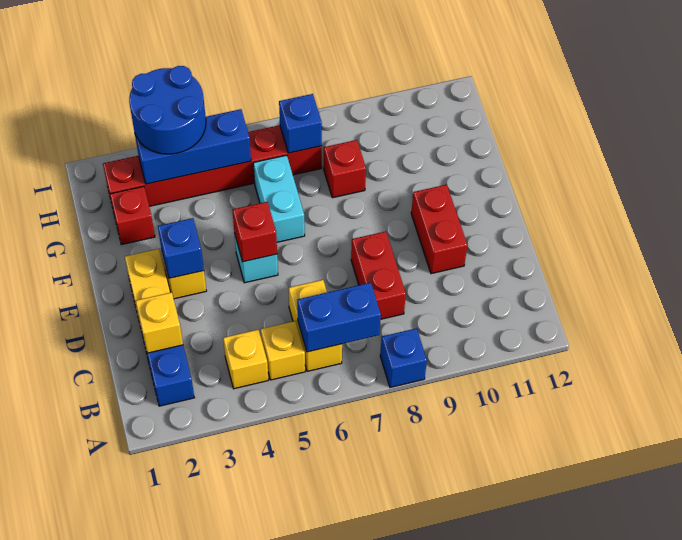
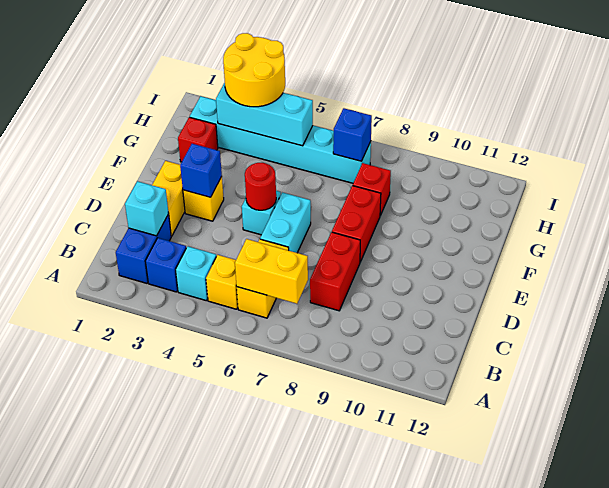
blue 1x1 brick [380,328,427,387] -> blue 1x1 brick moved to [145,238,186,292]
yellow 1x1 brick [223,330,268,389] -> cyan 1x1 brick [176,246,216,301]
blue 1x2 brick [297,283,381,352] -> yellow 1x2 brick [235,239,308,304]
yellow 1x1 brick [136,292,183,353] -> cyan 1x1 brick [125,181,169,236]
red 1x2 brick [411,184,467,274] -> red 1x2 brick moved to [332,186,381,262]
red 1x1 brick [232,202,277,262] -> red 1x1 round brick [245,163,276,210]
cyan 1x2 brick [253,155,305,242] -> cyan 1x2 brick moved to [260,192,311,253]
red 1x6 brick [103,125,322,206] -> cyan 1x6 brick [190,96,371,183]
blue 1x3 brick [135,109,251,184] -> cyan 1x3 brick [216,83,313,146]
blue 2x2 round brick [129,66,206,154] -> yellow 2x2 round brick [223,33,285,107]

